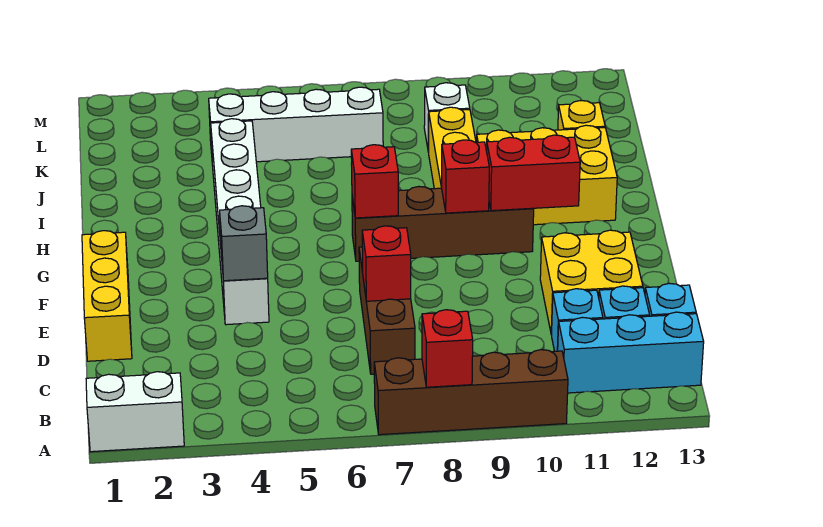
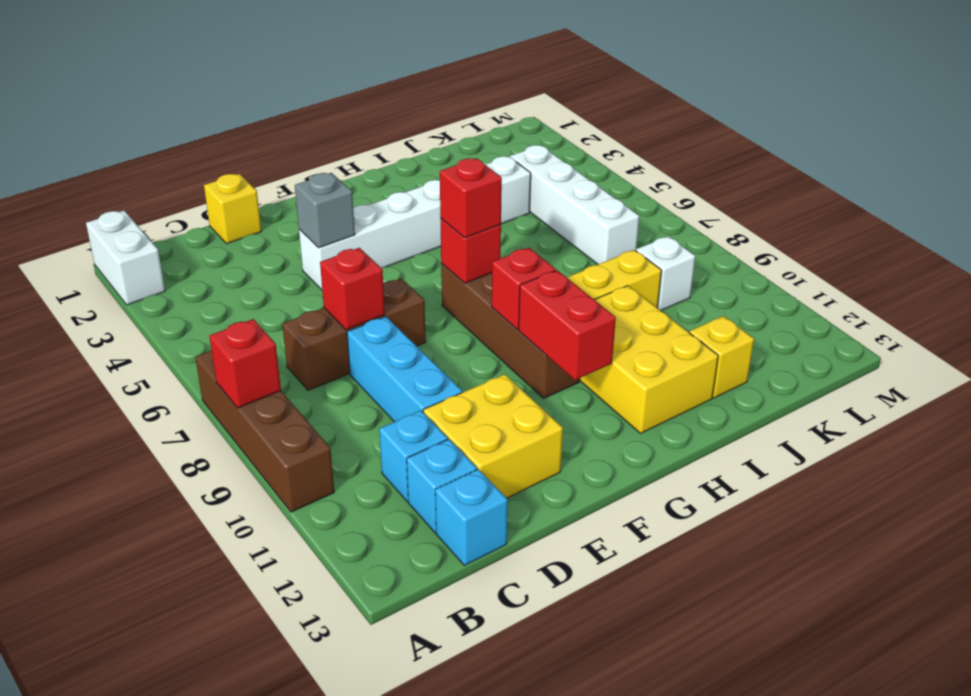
cyan 1x3 brick [558,312,704,393] -> cyan 1x3 brick moved to [347,316,462,422]
yellow 1x3 brick [82,231,132,361] -> yellow 1x1 brick [204,174,261,244]
none -> red 1x1 brick [440,158,502,238]

